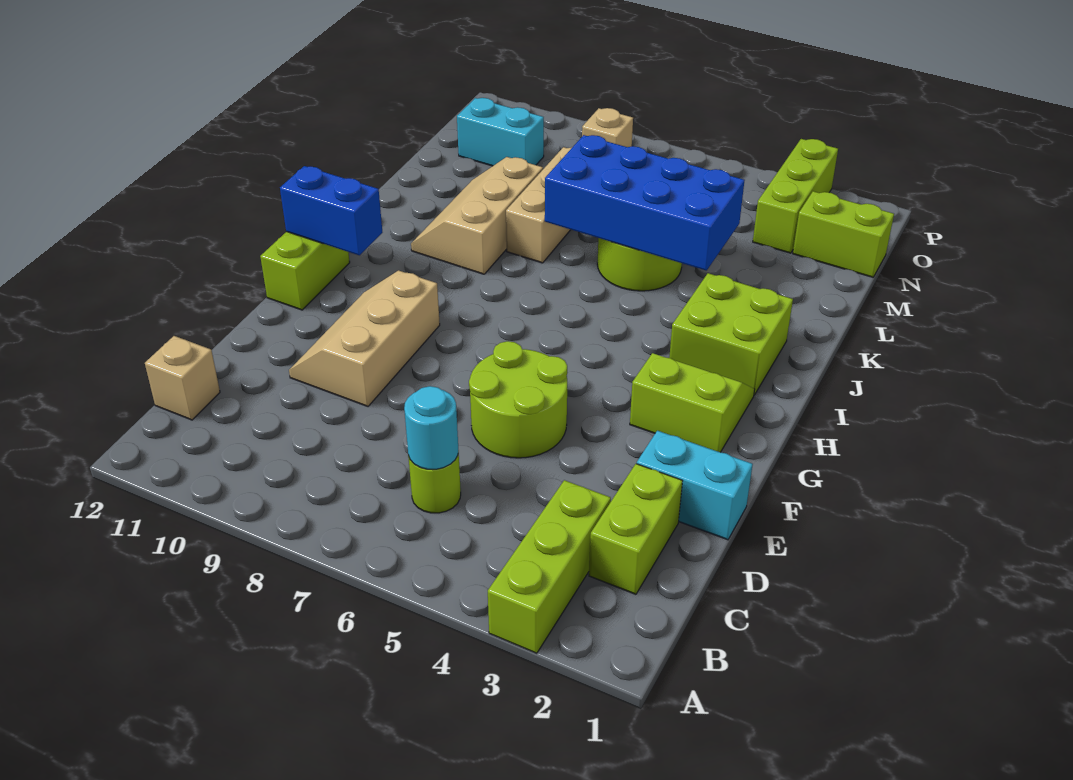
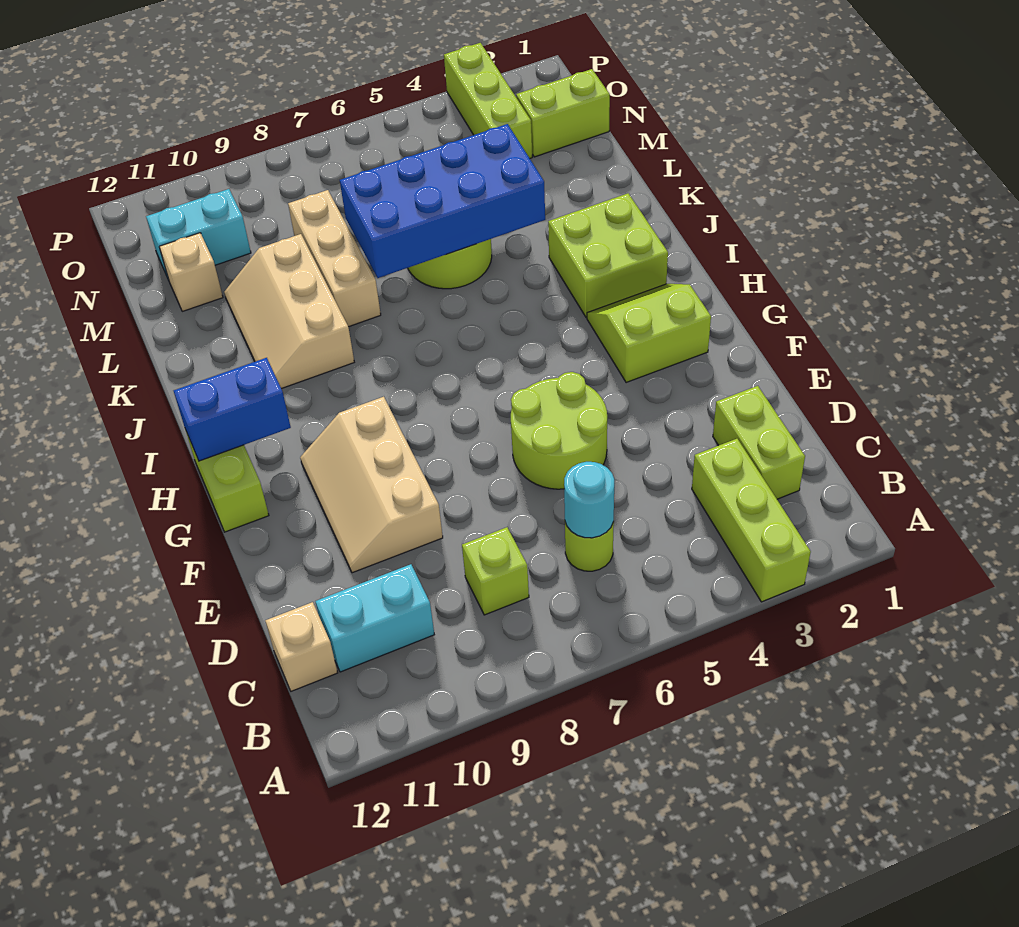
none -> lime 1x1 brick [462,527,529,615]
cyan 1x2 brick [637,431,753,540] -> cyan 1x2 brick moved to [315,564,434,672]
tan 1x1 brick [582,108,633,147] -> tan 1x1 brick moved to [159,233,223,311]

